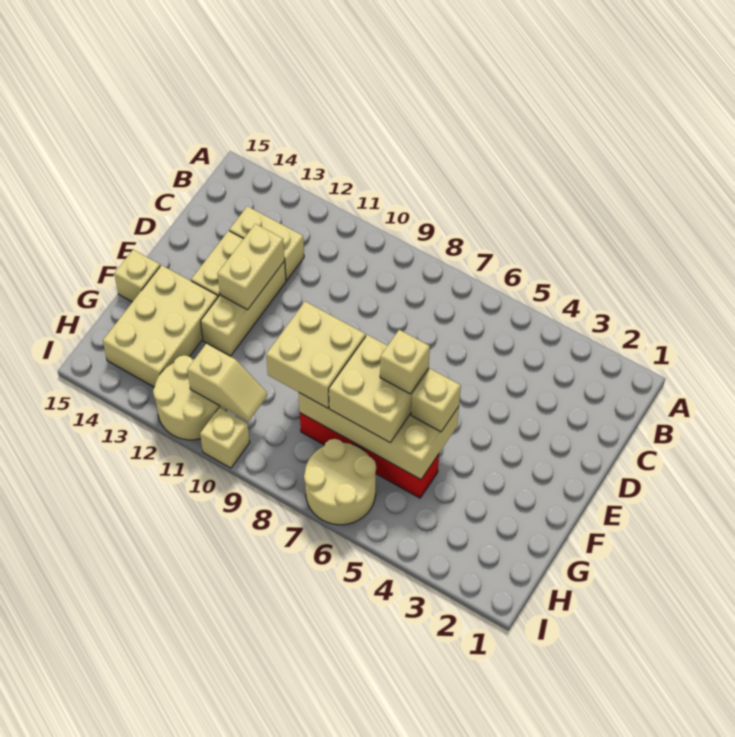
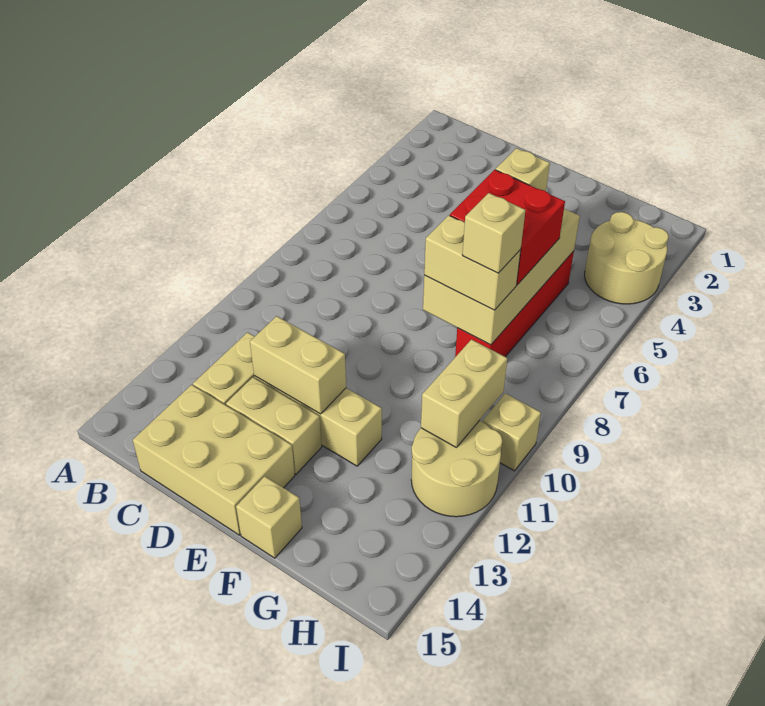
tan 2x2 brick [329,335,429,443] -> red 2x2 brick [450,170,565,285]
tan 1x1 brick [380,330,430,394] -> tan 1x1 brick moved to [462,193,525,273]
tan 2x2 brick [266,301,366,408] -> tan 1x2 brick [424,216,521,310]
tan 2x3 brick [103,265,218,387] -> tan 2x3 brick moved to [133,385,295,535]
tan 2x2 round brick [304,439,376,525] -> tan 2x2 round brick moved to [585,212,669,304]
tan 1x2 slope [187,344,267,422] -> tan 1x2 brick [421,340,507,448]

